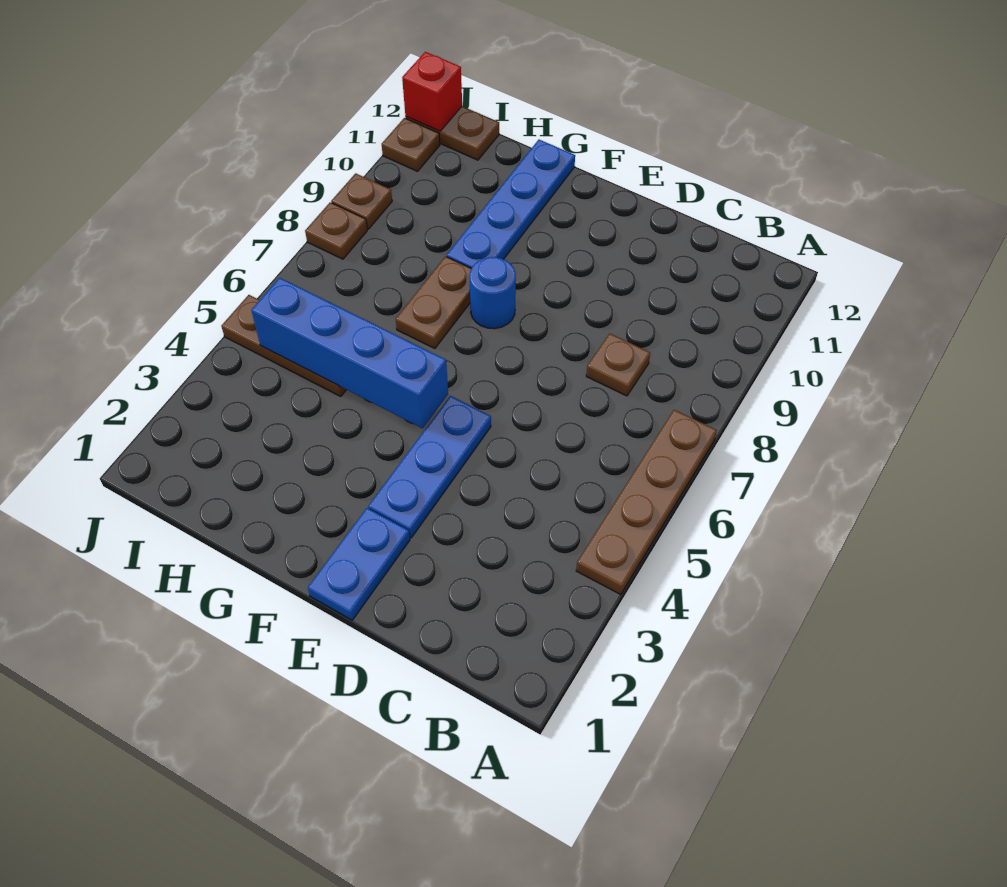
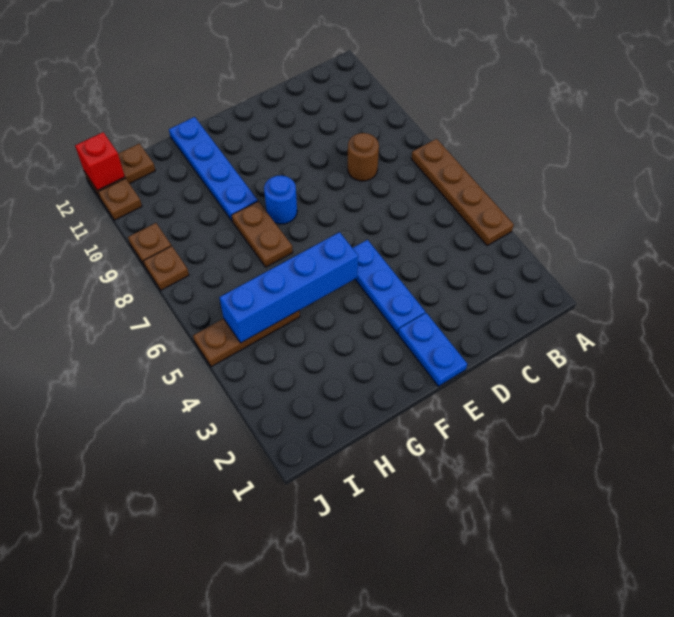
brown 1x1 plate [586,333,650,396] -> brown 1x1 round brick [348,133,379,181]

